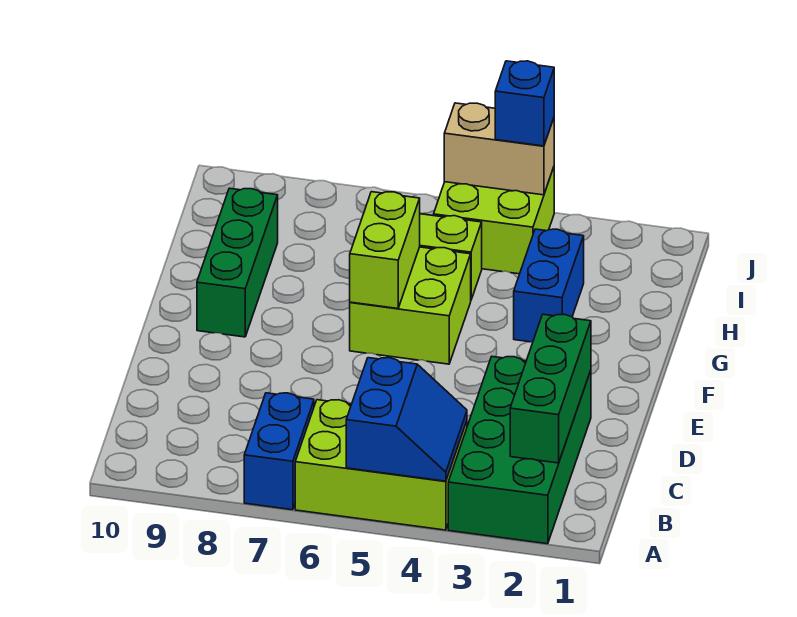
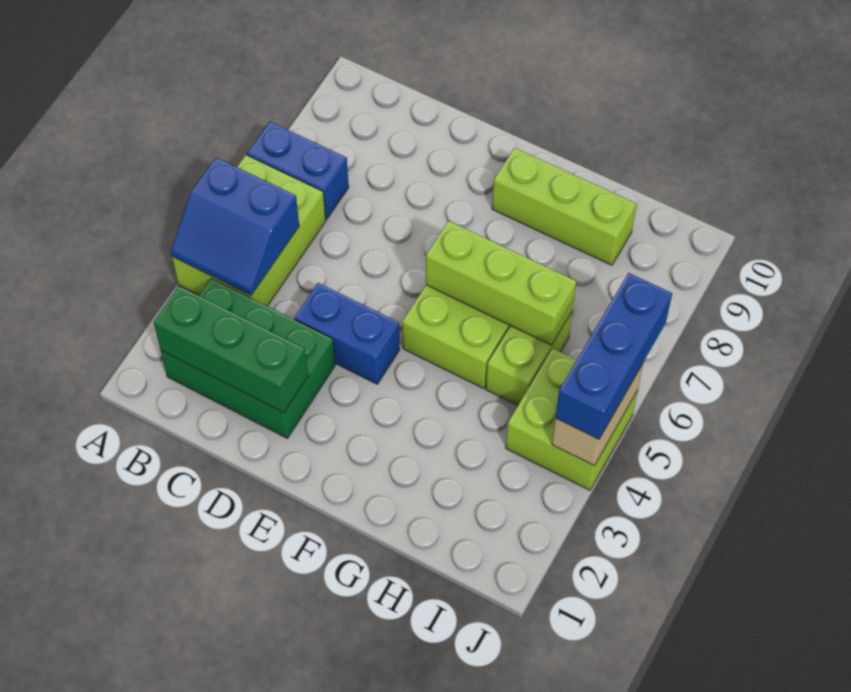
green 2x4 brick [448,357,591,544] -> green 2x3 brick [161,279,335,438]
lime 1x2 brick [350,192,420,309] -> lime 1x3 brick [426,221,576,345]
green 1x3 brick [197,188,278,337] -> lime 1x3 brick [492,148,636,265]
blue 1x2 brick [514,229,584,342] -> blue 1x2 brick moved to [295,283,400,384]
blue 1x1 brick [495,61,554,146] -> blue 1x3 brick [556,273,672,439]

